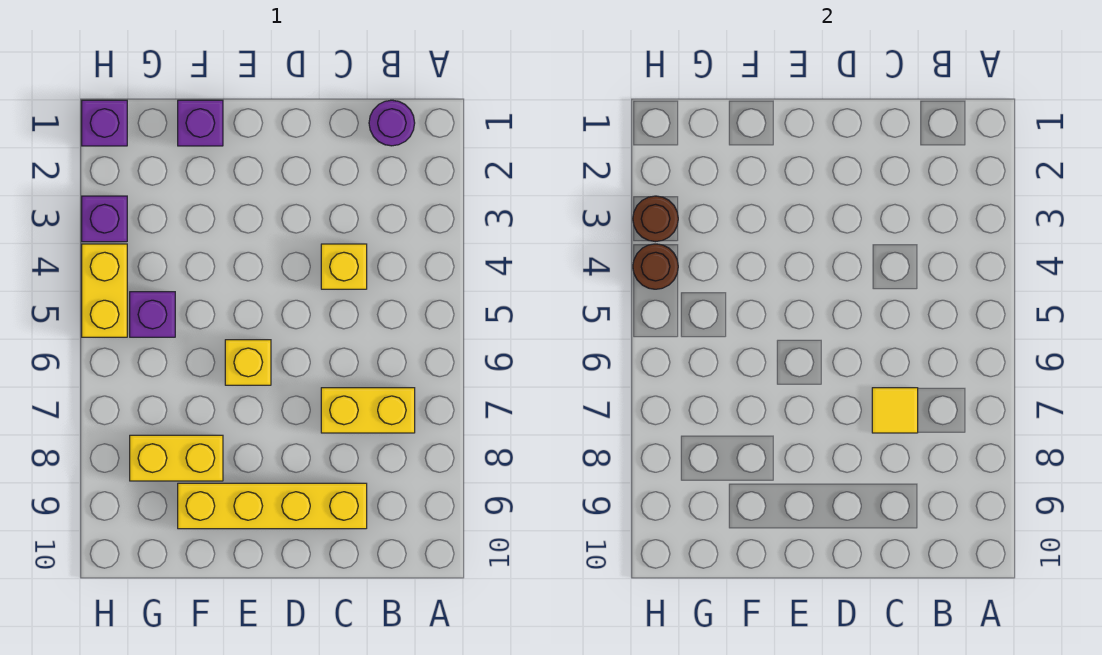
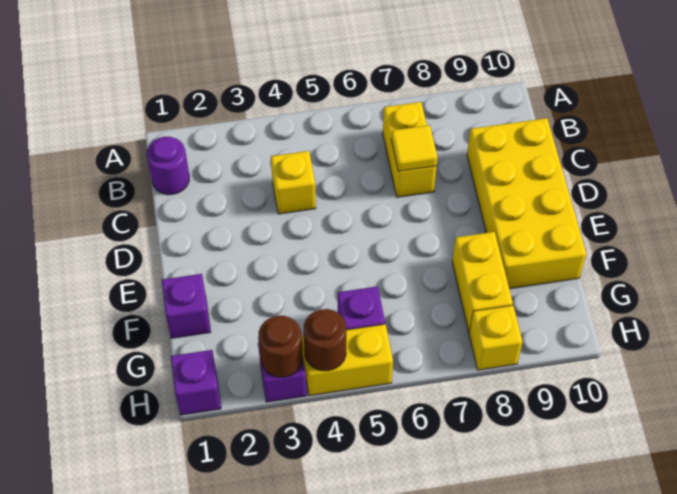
yellow 1x4 brick [178,483,367,529] -> yellow 2x4 brick [467,118,586,289]
yellow 1x1 brick [225,340,271,385] -> yellow 1x1 brick moved to [469,305,523,370]

